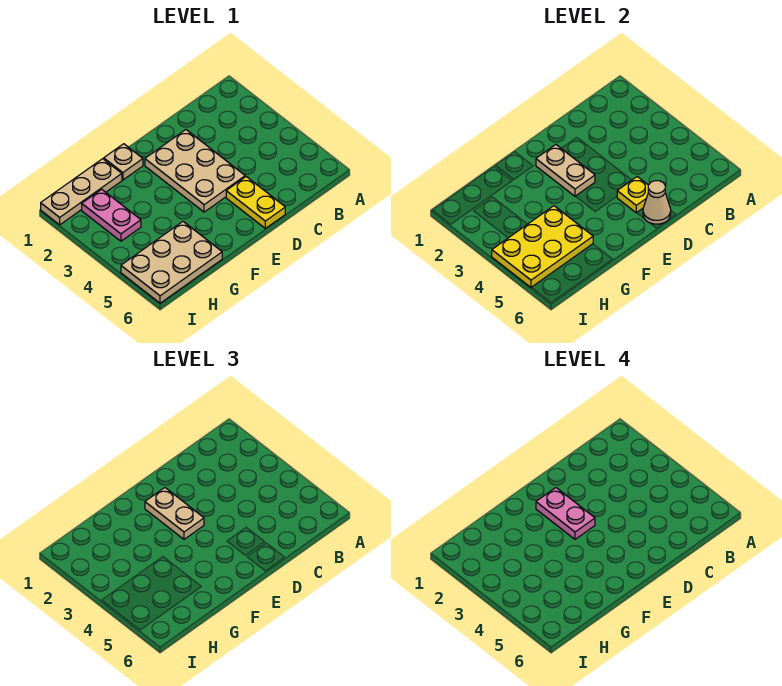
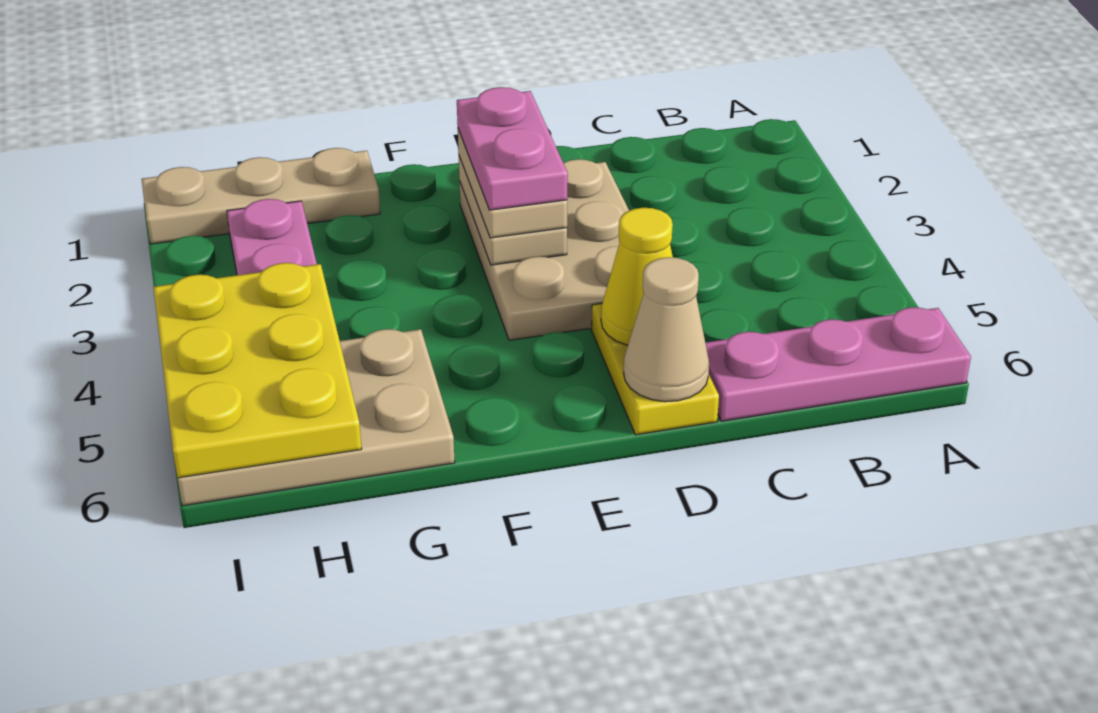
none -> pink 1x3 plate [705,307,971,421]
yellow 1x1 plate [617,177,648,213] -> yellow 1x1 cone [601,208,673,345]
tan 1x1 plate [104,144,143,180] -> none
yellow 2x3 plate [492,206,593,288] -> yellow 2x3 plate turned to [153,263,362,478]

